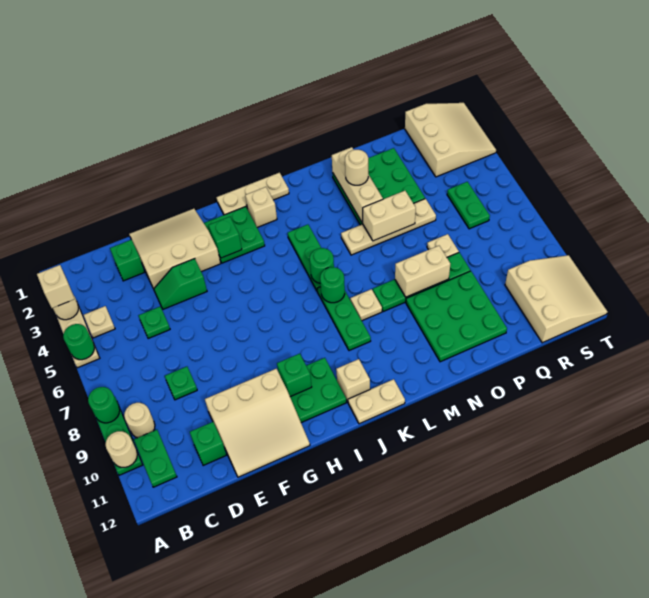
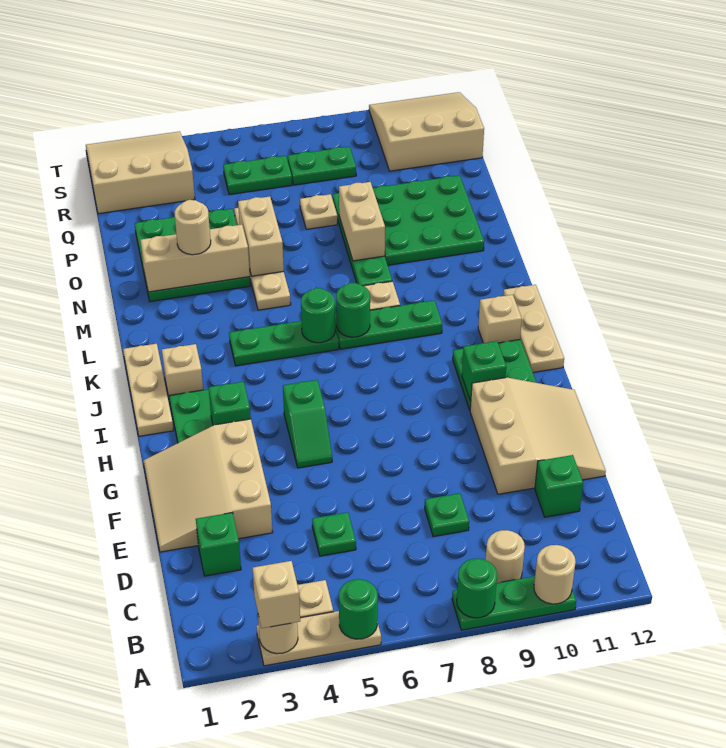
green 1x2 plate [134,430,177,487] -> green 1x2 plate moved to [288,147,356,185]
green 1x2 slope [154,259,207,309] -> green 1x2 slope moved to [283,380,332,468]
tan 1x2 plate [348,379,405,424] -> tan 1x3 plate [503,285,564,372]

